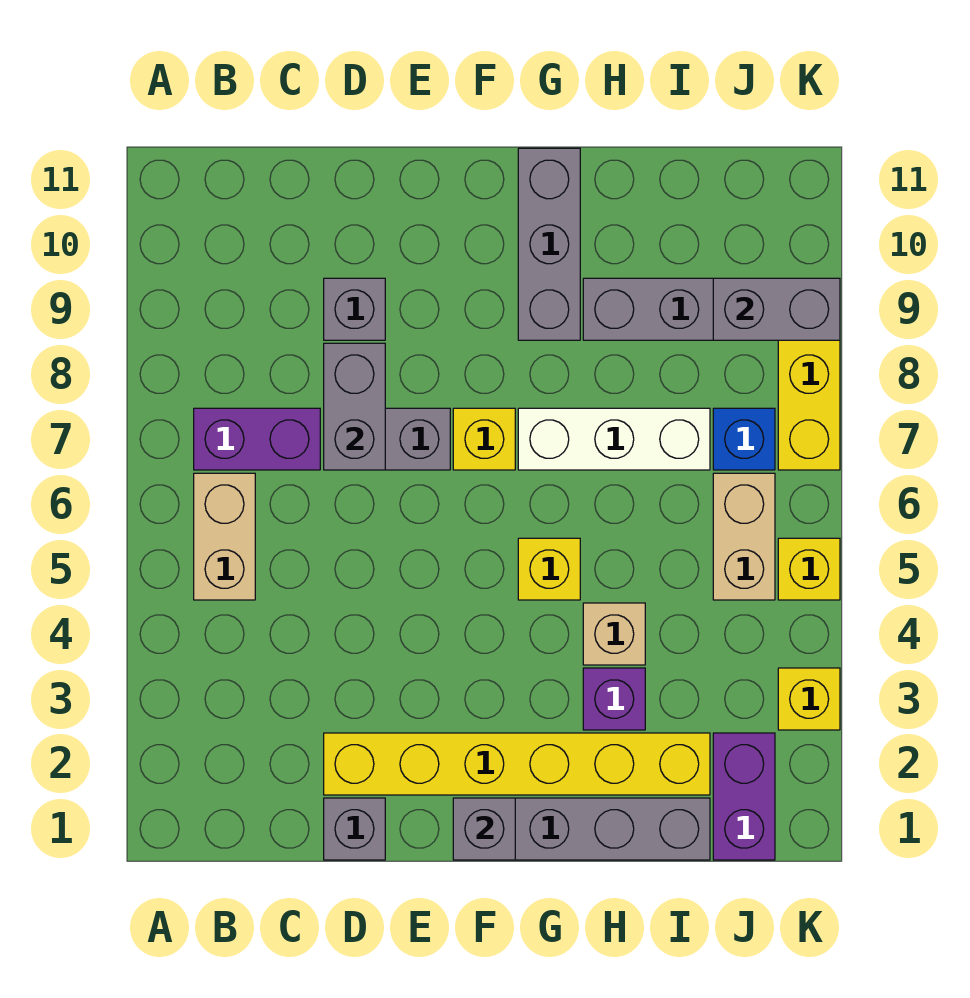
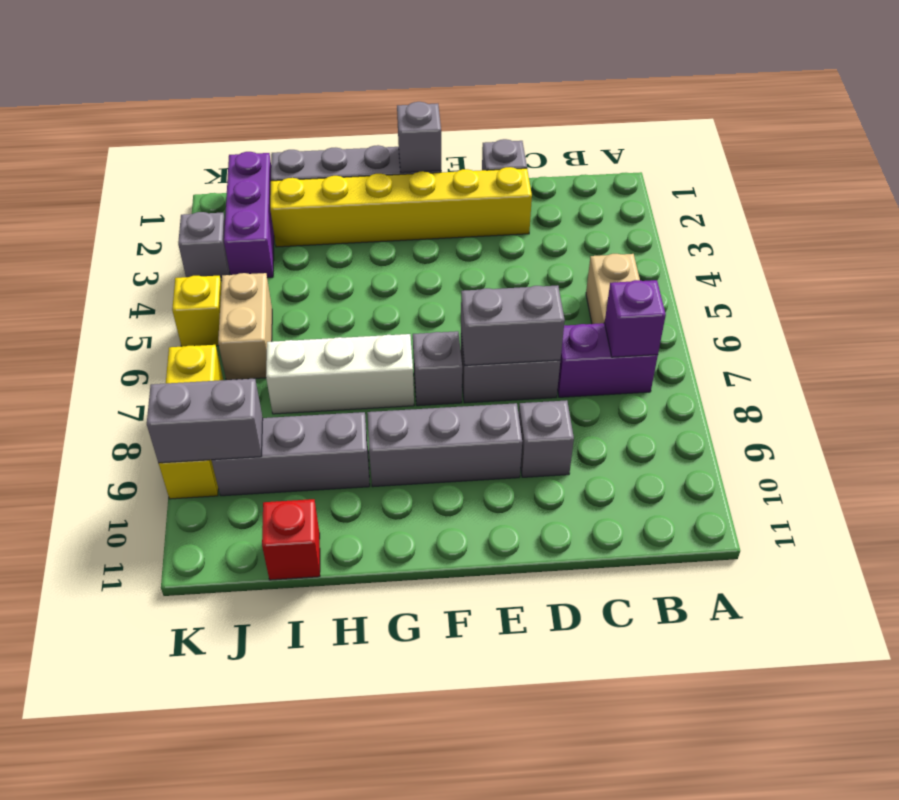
grey 1x2 brick [324,343,385,470] -> grey 1x2 brick turned to [461,285,565,365]
yellow 1x1 brick [453,408,515,470] -> grey 1x1 brick [413,331,462,406]
yellow 1x1 brick [518,538,580,600] -> none
grey 1x3 brick [518,148,580,340] -> grey 1x3 brick turned to [367,403,522,487]
purple 1x1 brick [583,668,645,730] -> purple 1x1 brick moved to [605,280,666,357]
tan 1x1 brick [583,603,645,665] -> none
none -> red 1x1 brick [262,499,320,580]
purple 1x2 brick [713,733,775,860] -> purple 1x3 brick [224,152,274,278]
blue 1x1 brick [713,408,775,470] -> none
yellow 1x1 brick [778,668,840,730] -> grey 1x1 brick [178,212,230,280]

